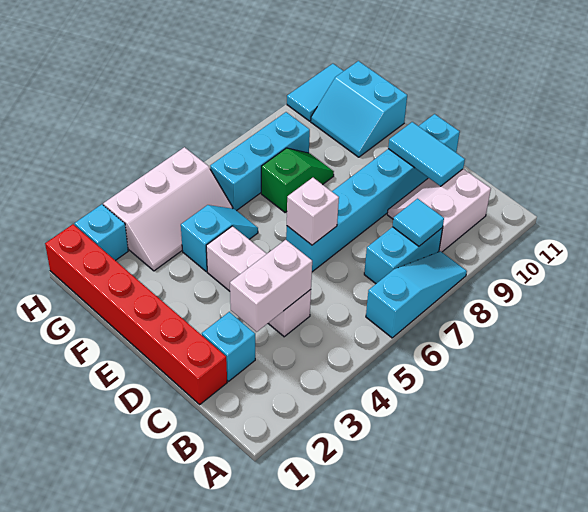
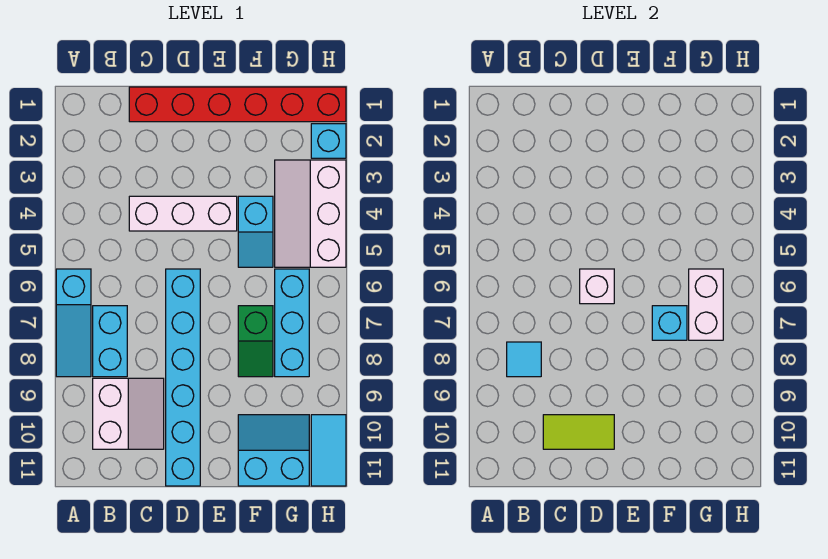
cyan 1x1 brick [202,312,255,381] -> cyan 1x1 brick moved to [652,306,687,340]
white 1x2 brick [230,240,312,332] -> white 1x2 brick moved to [689,269,723,340]
cyan 1x2 tile [388,122,465,186] -> lime 1x2 tile [543,415,614,449]

